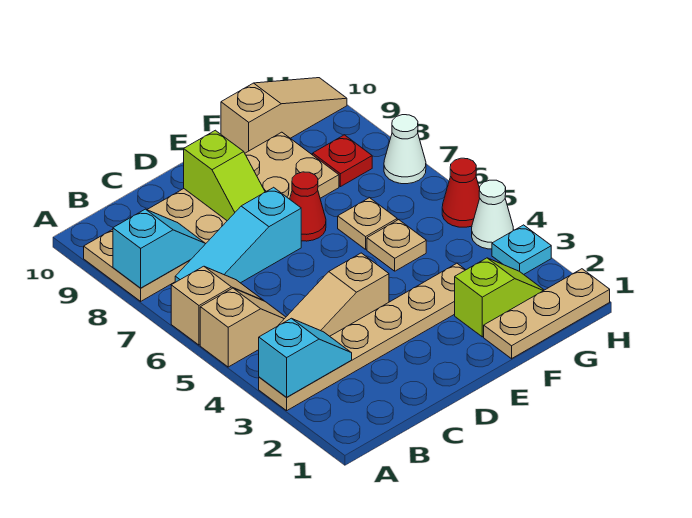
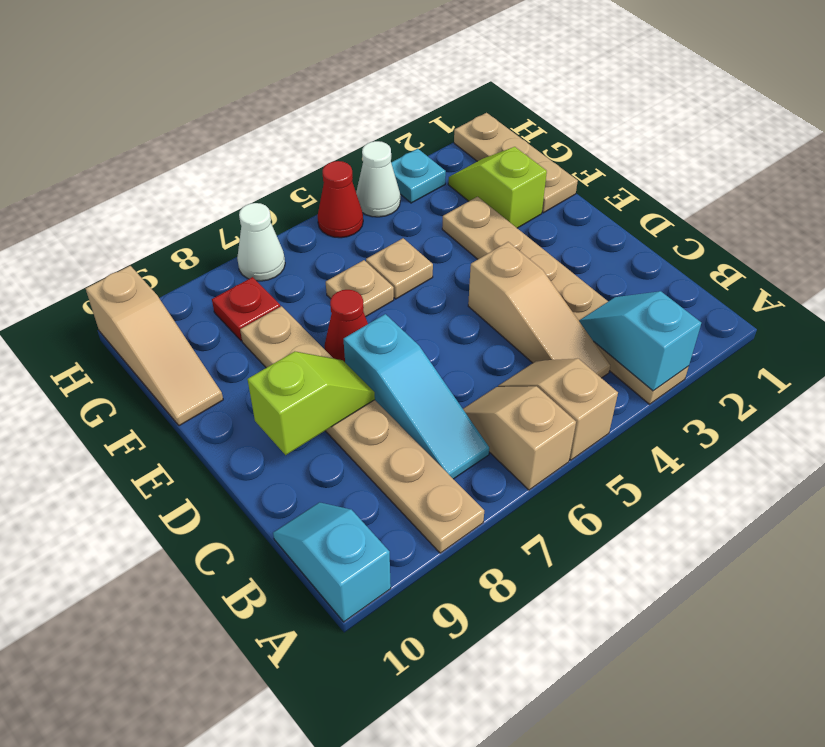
tan 2x6 plate [84,132,339,301] -> tan 1x6 plate [240,306,484,553]
cyan 1x2 slope [113,209,205,288] -> cyan 1x2 slope moved to [273,502,391,622]
tan 1x3 slope [221,78,347,153] -> tan 1x3 slope turned to [86,266,223,426]

